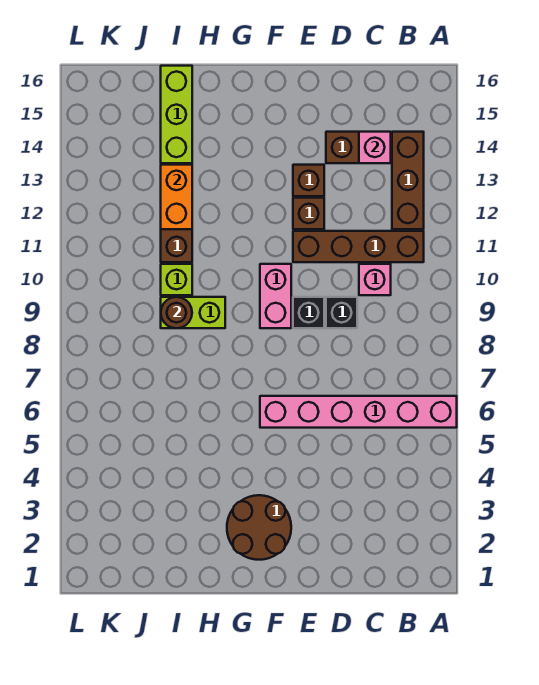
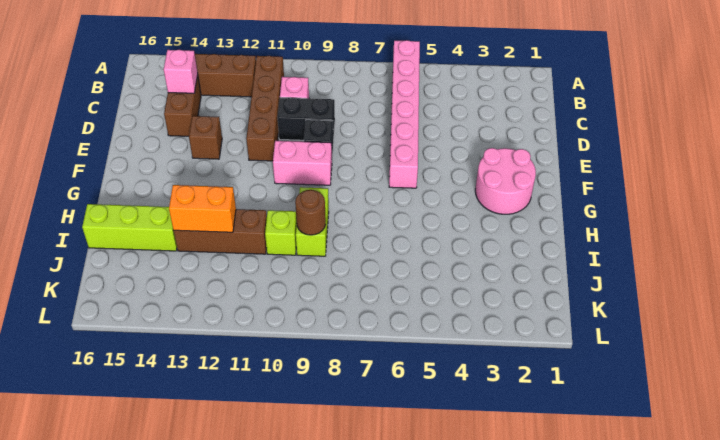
black 1x1 brick [326,297,357,328] -> black 1x2 brick [278,97,335,140]
brown 1x1 brick [293,198,324,229] -> none
brown 2x2 round brick [227,495,291,560] -> pink 2x2 round brick [475,148,536,214]

